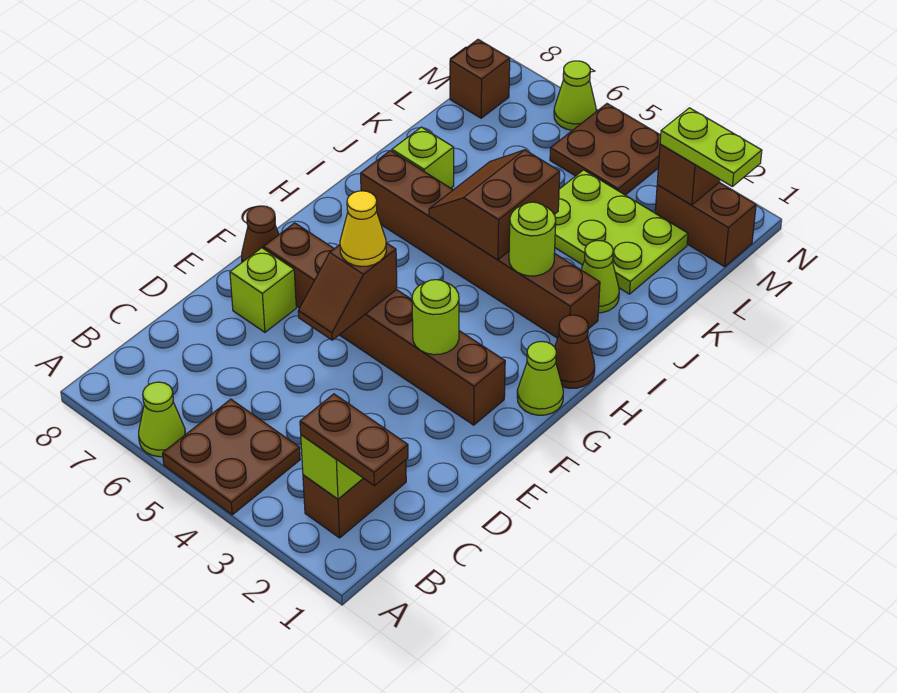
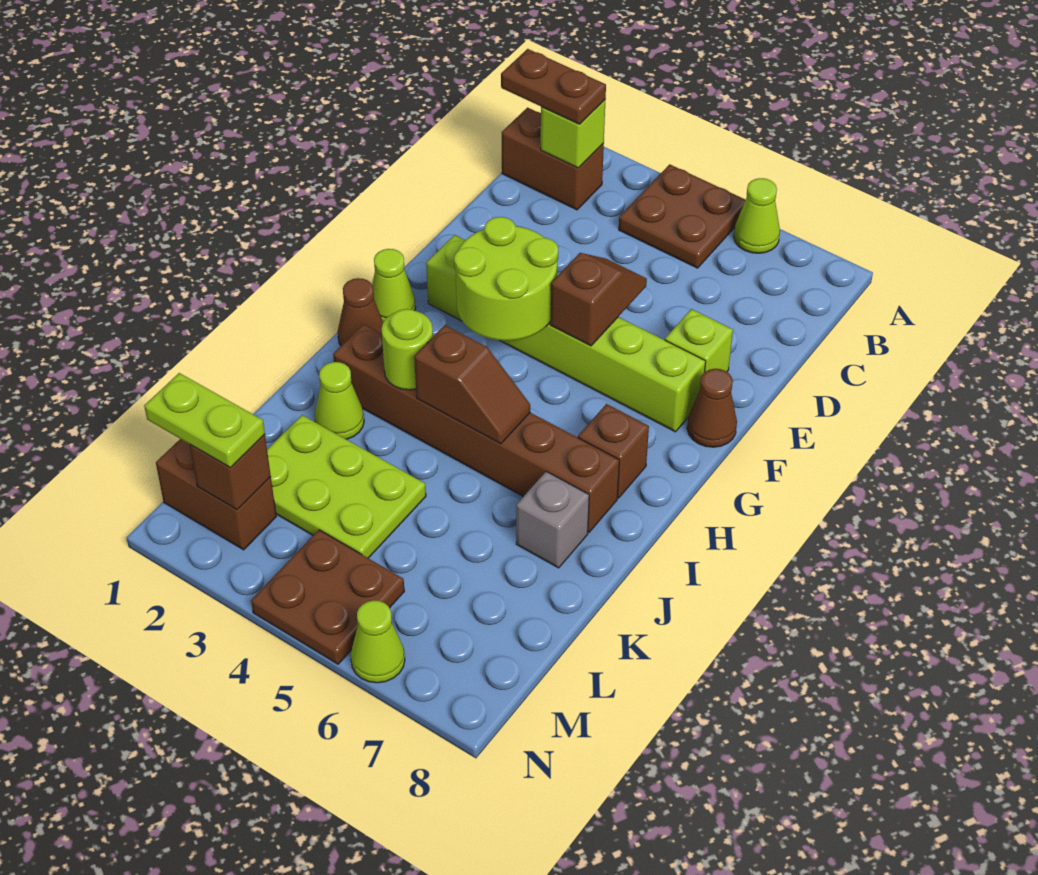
brown 1x2 brick [303,460,406,538] -> brown 1x2 brick turned to [502,108,604,210]
brown 1x6 brick [263,223,505,425] -> lime 1x6 brick [426,235,706,432]
lime 1x1 round brick [412,280,459,355] -> lime 2x2 round brick [454,217,558,341]
yellow 1x1 cone [340,191,386,267] -> none
brown 2x2 slope [429,150,560,260] -> brown 1x2 slope [414,325,530,444]
lime 1x1 brick [392,127,454,188] -> grey 1x1 brick [516,471,589,568]
brown 1x1 brick [450,40,510,118] -> brown 1x1 brick moved to [578,404,649,498]

